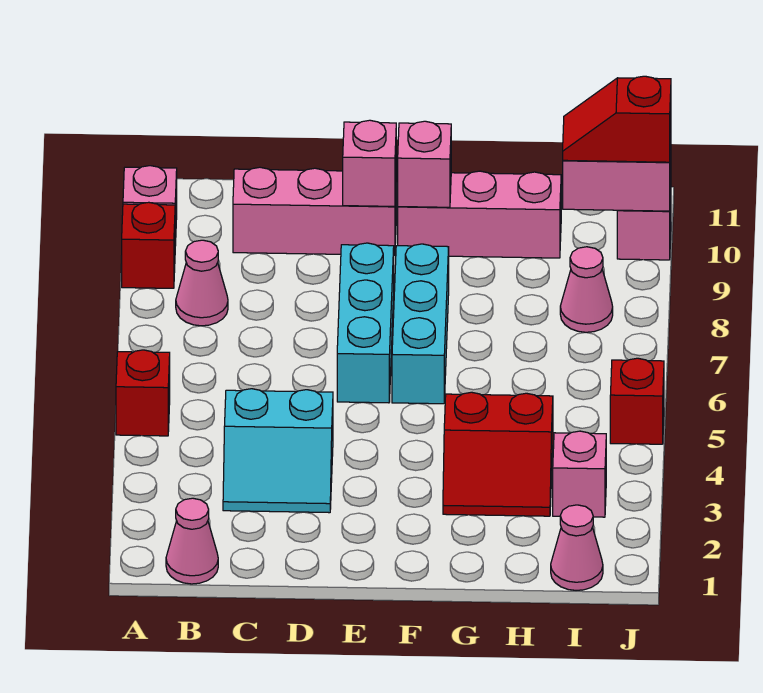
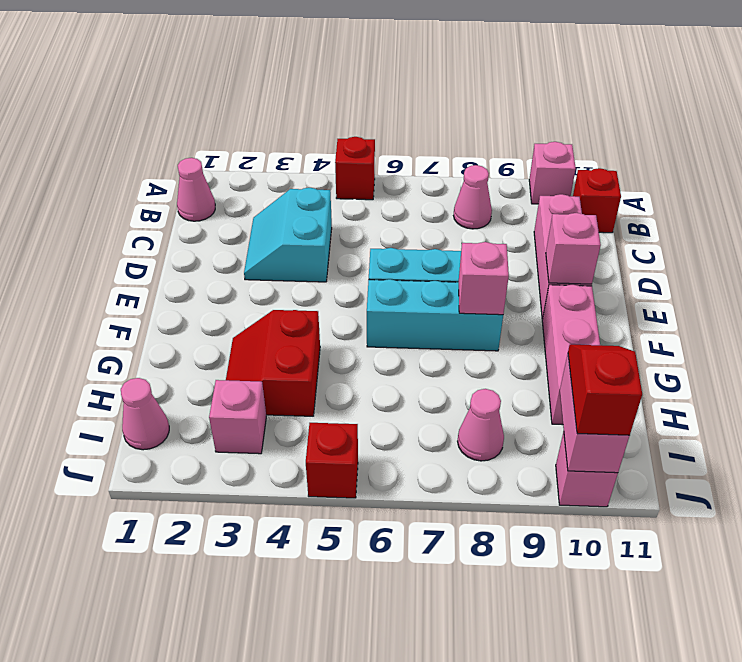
red 1x1 brick [122,202,175,288] -> red 1x1 brick moved to [573,168,621,233]
pink 1x1 brick [398,121,451,207] -> pink 1x1 brick moved to [459,242,509,315]

